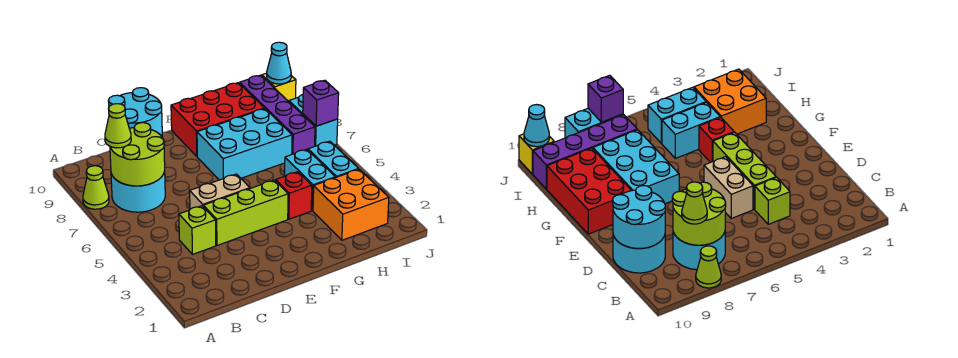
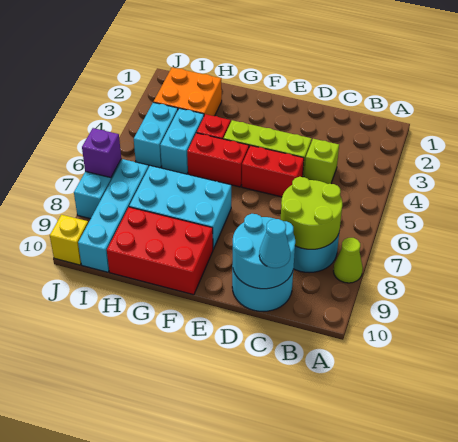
lime 1x1 cone [105,104,131,148] -> none
tan 1x2 brick [190,174,250,209] -> red 1x2 brick [242,145,304,197]
none -> red 1x2 brick [187,133,249,187]
purple 1x4 brick [240,75,315,154] -> cyan 1x4 brick [78,159,149,272]
cyan 1x1 cone [267,42,291,84] -> cyan 1x1 cone moved to [259,219,291,268]

